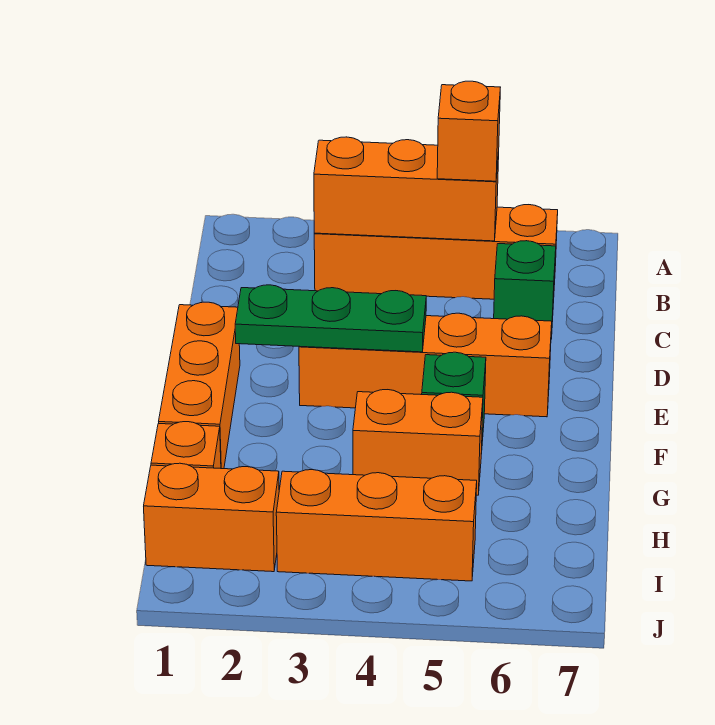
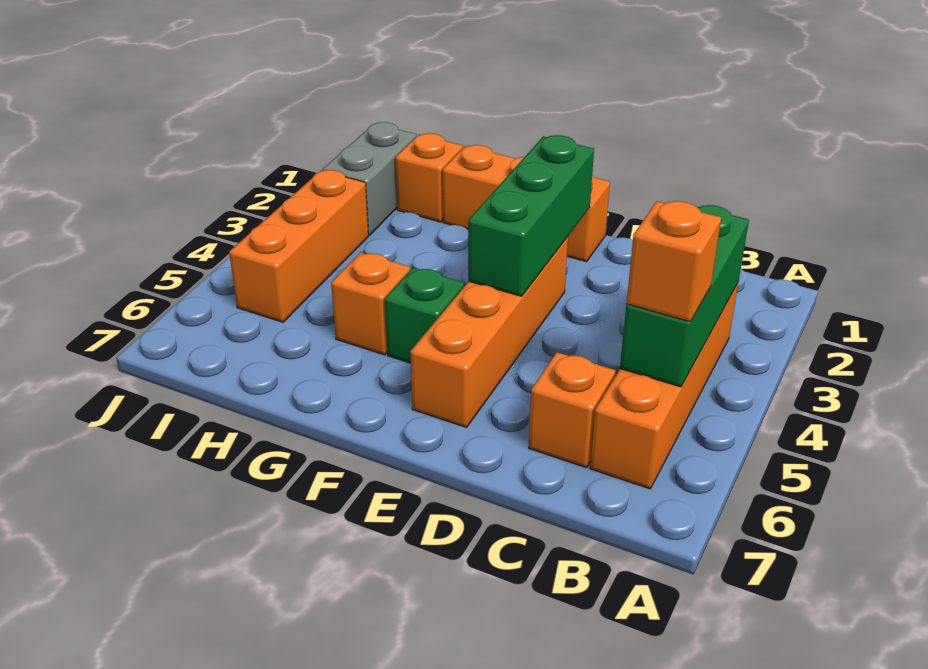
orange 1x3 brick [314,137,499,241] -> green 1x3 brick [620,205,749,387]
green 1x1 brick [494,241,556,339] -> orange 1x1 brick [529,352,616,468]
green 1x3 plate [235,285,426,352] -> green 1x3 brick [468,135,594,296]
orange 1x2 brick [353,390,483,495] -> orange 1x1 brick [331,253,410,355]
orange 1x2 brick [144,463,279,572] -> grey 1x2 brick [322,122,417,235]

